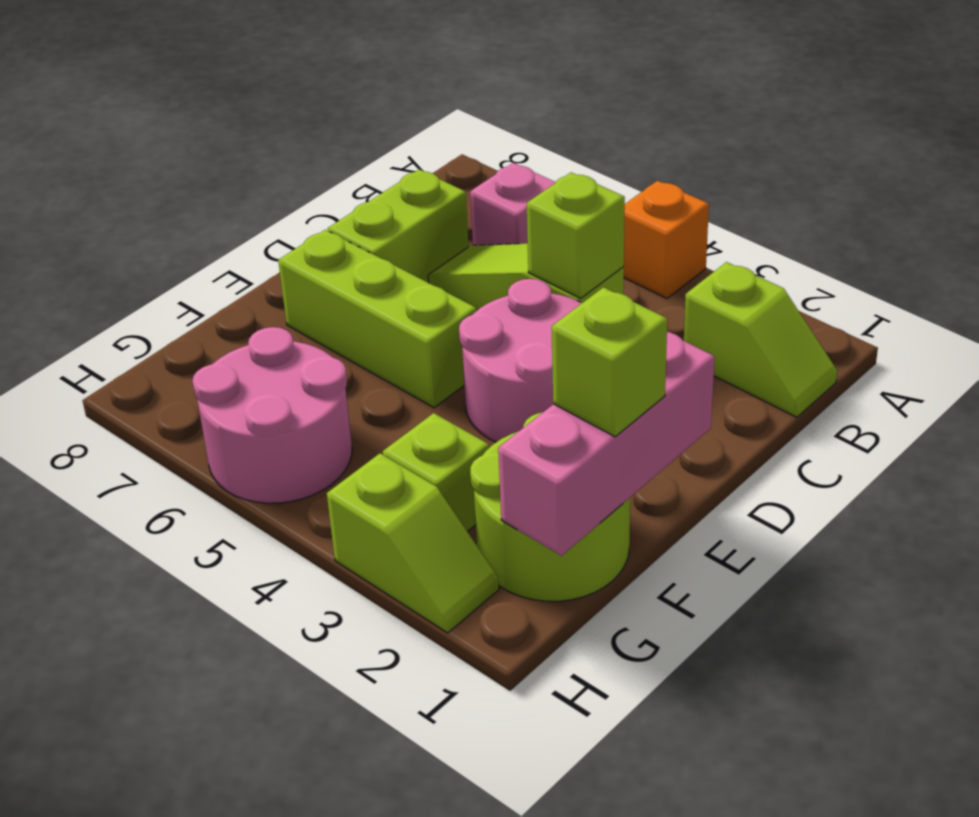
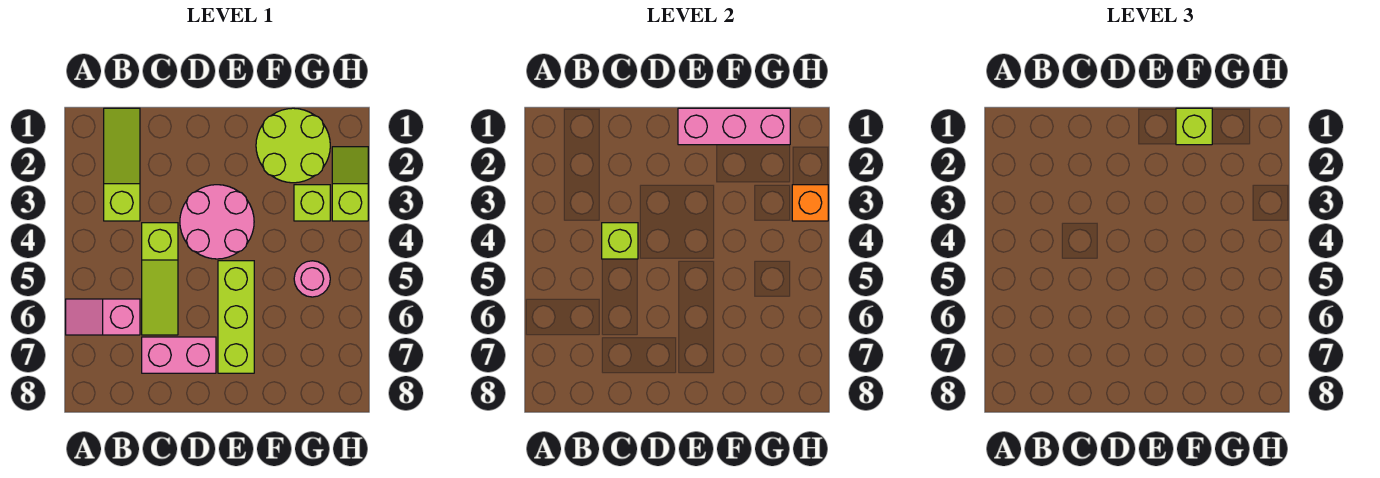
orange 1x1 brick [624,181,709,298] -> orange 1x1 brick moved to [792,185,828,221]
lime 1x2 slope [684,262,837,417] -> lime 1x3 slope [104,108,140,221]
lime 1x2 brick [328,169,469,283] -> pink 1x2 brick [142,337,216,373]
pink 2x2 round brick [192,327,352,503] -> pink 1x1 round brick [294,261,330,297]

